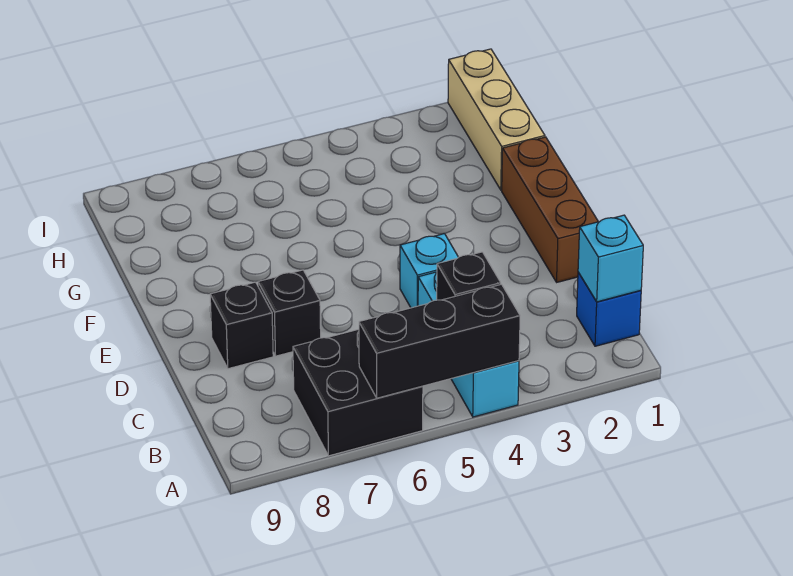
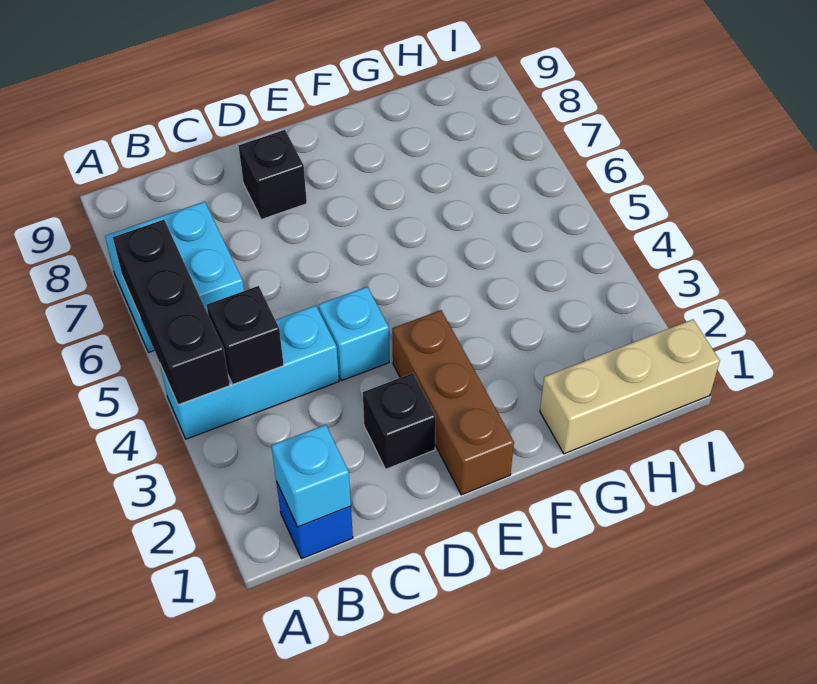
black 2x2 brick [293,329,423,456] -> cyan 2x2 brick [105,202,244,352]
brown 1x3 brick [502,137,598,282] -> brown 1x3 brick turned to [392,310,514,495]
black 1x1 brick [258,270,321,356] -> black 1x1 brick moved to [363,373,436,469]

